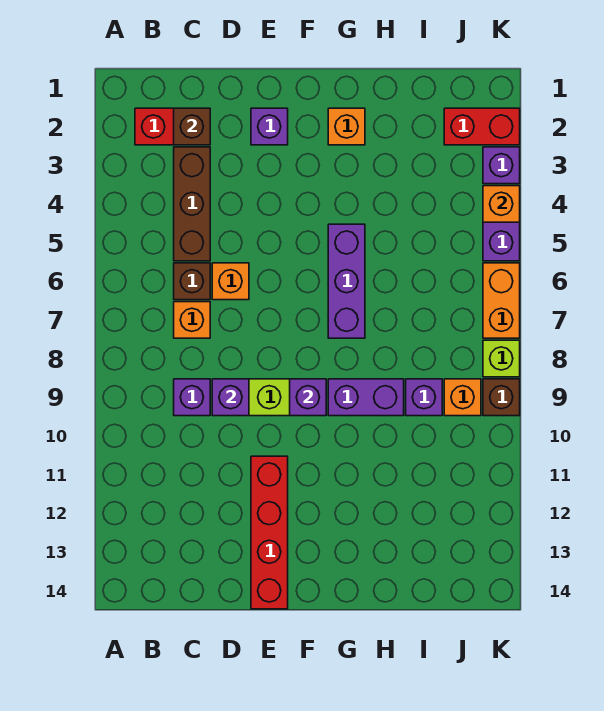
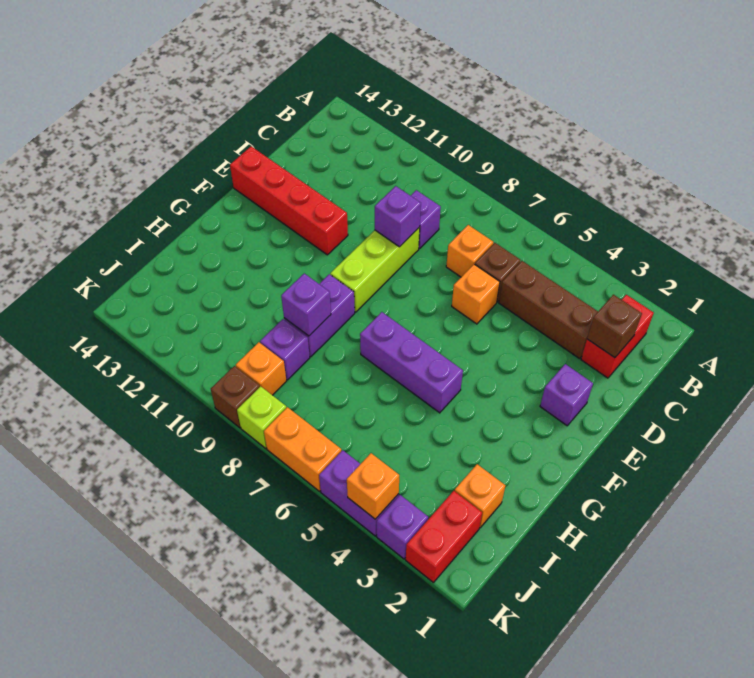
purple 1x1 brick [290,379,326,416] -> purple 1x1 brick moved to [281,273,331,336]
orange 1x1 brick [328,108,365,145] -> orange 1x1 brick moved to [455,464,505,528]

